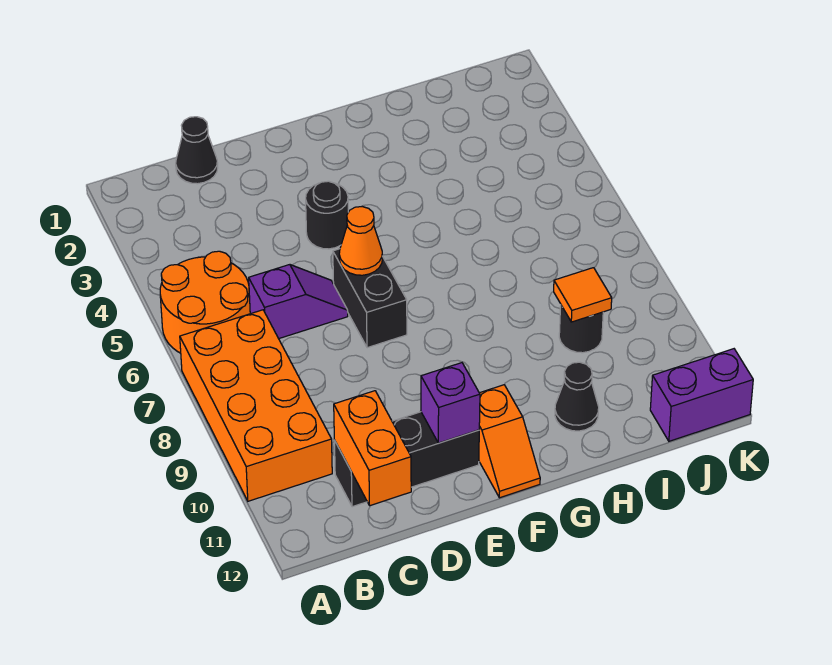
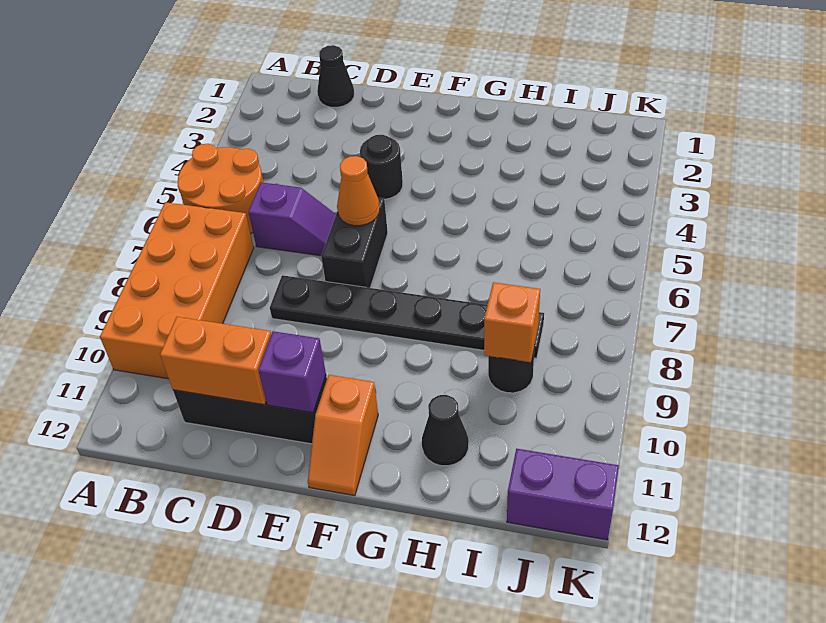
orange 1x2 brick [334,391,411,506] -> orange 1x2 brick turned to [160,317,271,405]
none -> black 1x6 plate [270,275,544,358]
orange 1x1 tile [554,268,612,322] -> orange 1x1 brick [484,282,540,362]

